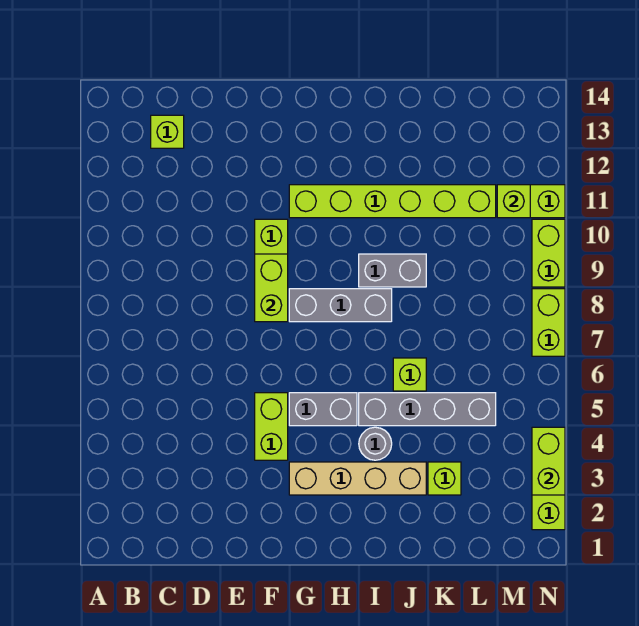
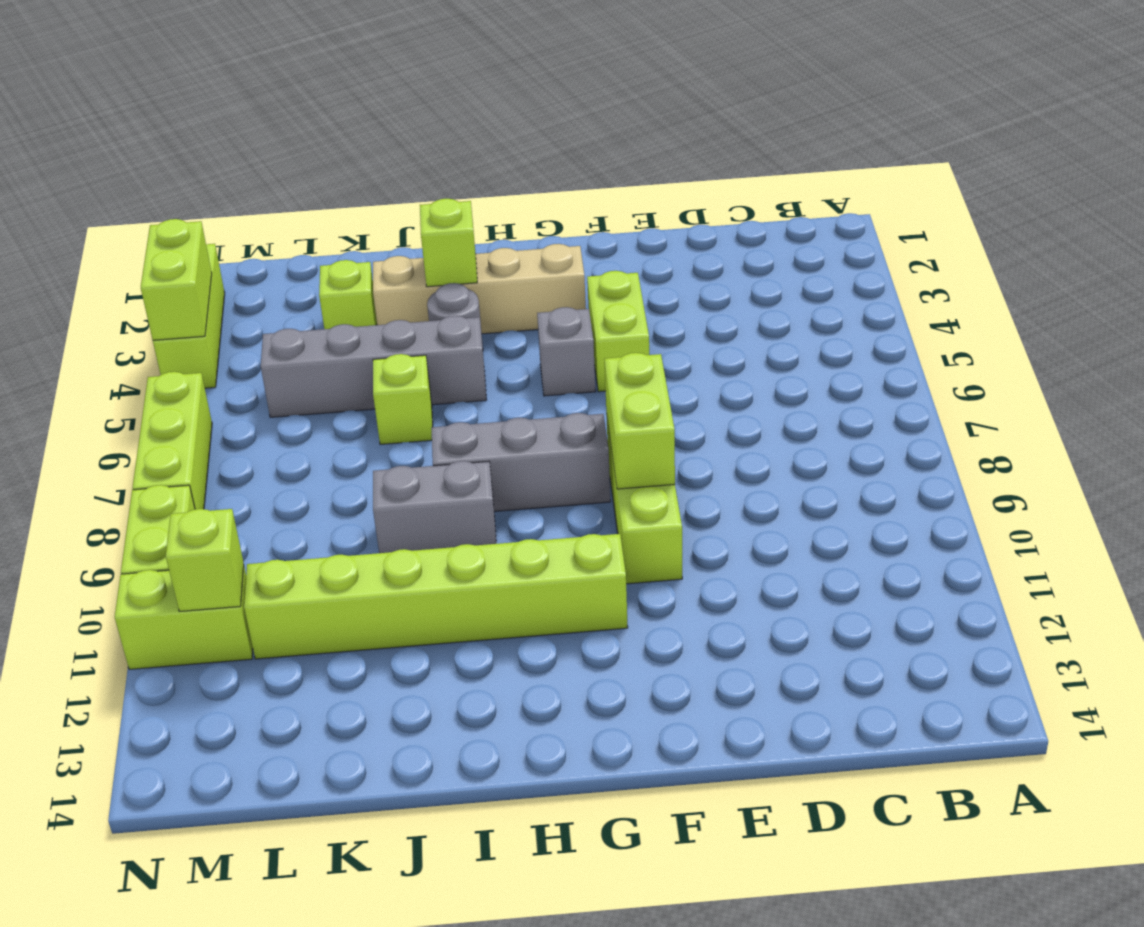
lime 1x1 brick [151,115,184,148] -> lime 1x1 brick moved to [420,199,477,287]
grey 1x2 brick [289,393,357,426] -> grey 1x1 brick [537,307,596,396]
lime 1x2 brick [532,289,565,356] -> lime 1x3 brick [132,372,212,509]

